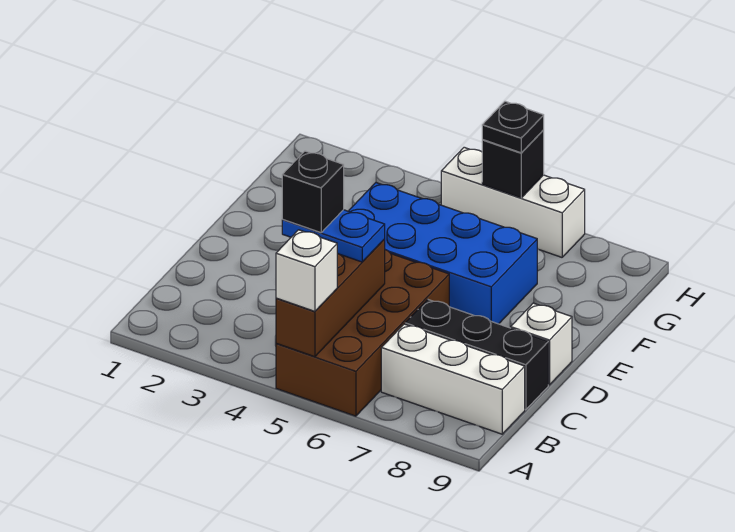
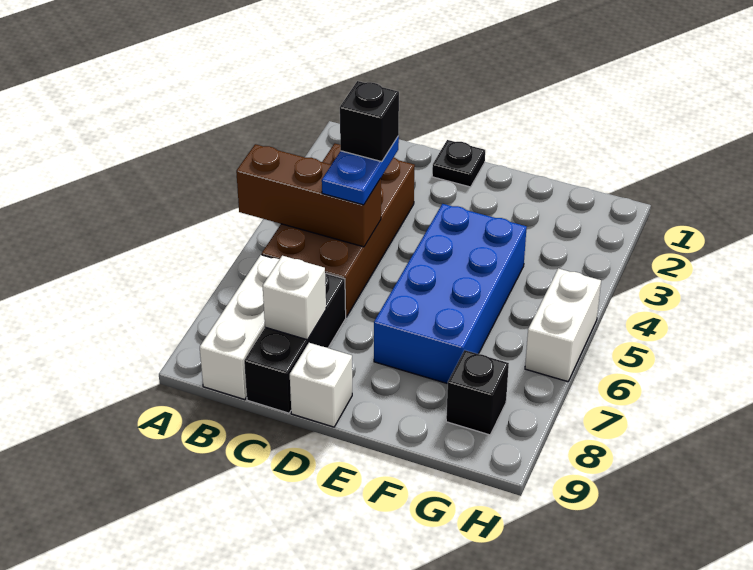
brown 2x4 brick [276,250,449,416] -> brown 2x4 brick turned to [262,144,415,317]
white 1x1 brick [276,230,337,311] -> white 1x1 brick moved to [263,256,326,340]
white 1x3 brick [441,147,585,257] -> white 1x2 brick [525,268,601,382]
black 1x1 brick [482,130,544,198] -> black 1x1 brick moved to [446,350,509,435]
black 1x1 plate [482,101,544,153] -> black 1x1 plate moved to [432,140,485,187]

